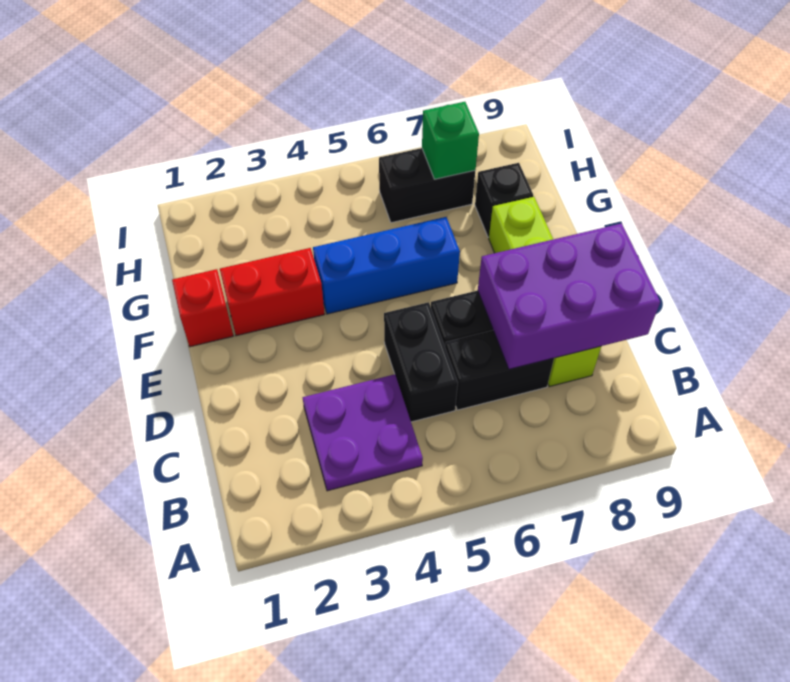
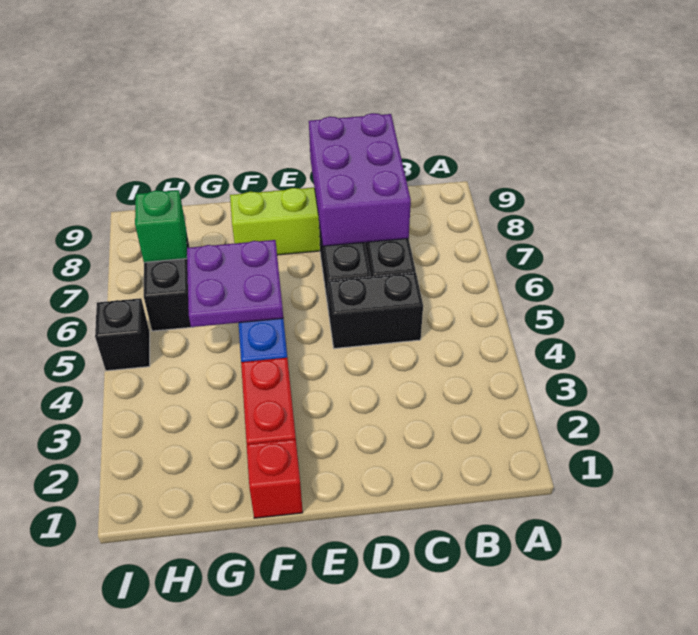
purple 2x2 plate [303,374,423,491] -> purple 2x2 plate moved to [187,240,283,327]
black 1x1 brick [475,163,533,237] -> black 1x1 brick moved to [95,298,150,371]

